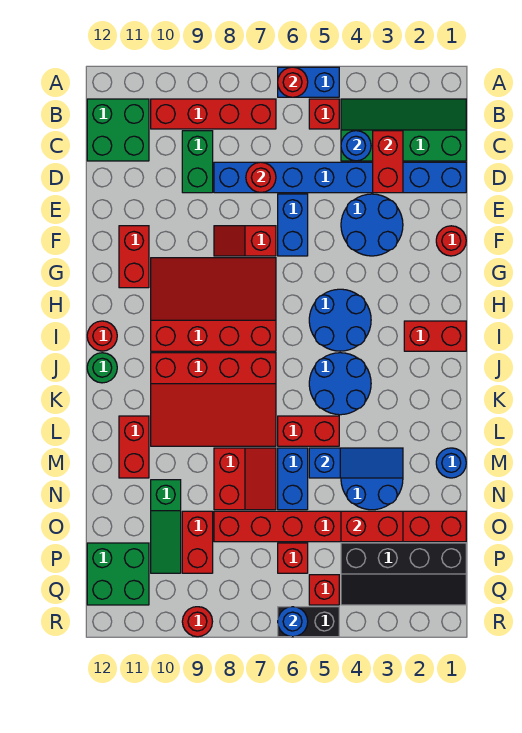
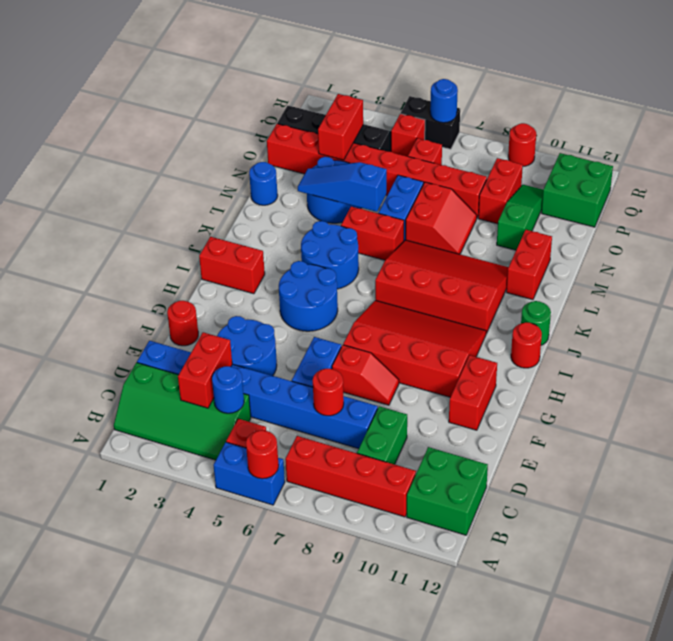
red 3x4 slope [151,258,276,351] -> red 3x4 slope turned to [343,300,486,397]
red 2x2 slope [214,448,276,510] -> red 2x2 slope turned to [406,182,477,254]
red 1x2 brick [341,511,403,542] -> red 1x2 brick turned to [318,94,363,160]

